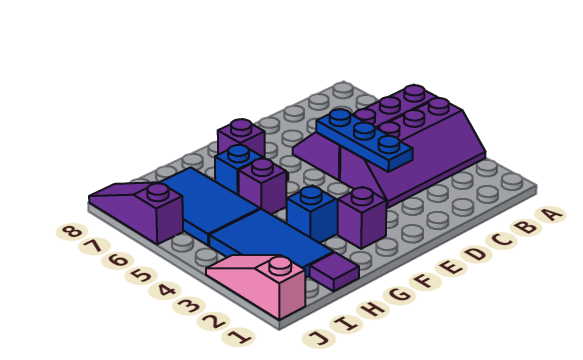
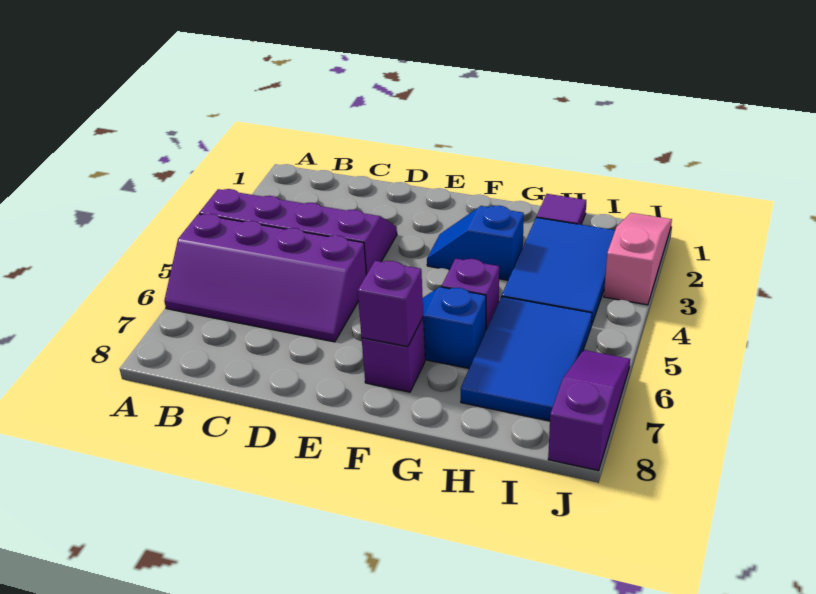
blue 1x3 plate [316,109,413,172] -> none
purple 1x1 brick [338,187,387,249] -> purple 1x1 brick moved to [358,261,423,347]
pink 1x3 slope [206,255,305,320] -> pink 1x3 slope turned to [604,213,672,305]
purple 1x3 slope [89,182,183,244] -> purple 1x3 slope turned to [548,350,630,471]

